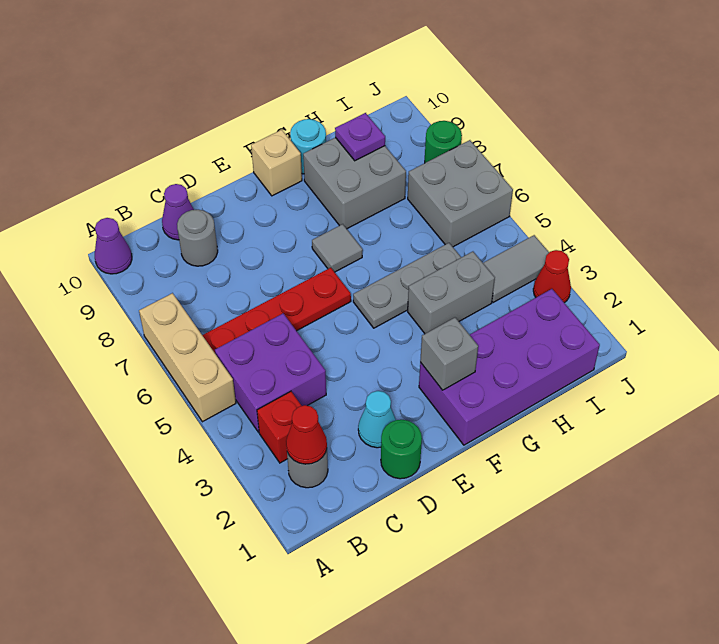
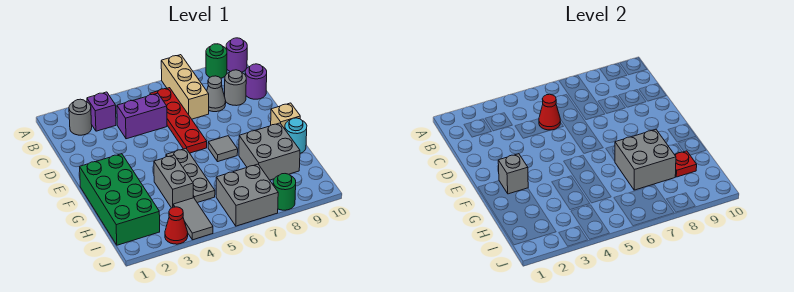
tan 1x3 brick [139,293,236,422] -> tan 1x3 brick turned to [161,55,209,119]
purple 1x1 cone [95,218,132,274] -> purple 1x1 round brick [226,38,247,72]
red 1x1 cone [286,405,327,464] -> red 1x1 cone moved to [539,94,560,130]
red 1x1 brick [257,391,302,463] -> purple 1x1 brick [87,92,116,131]
purple 2x2 brick [215,313,326,432] -> purple 1x2 brick [117,93,167,139]
none -> grey 1x1 cone [207,76,226,112]
purple 1x1 cone [162,184,194,240] -> purple 1x1 round brick [245,64,267,99]
green 1x1 round brick [381,420,422,479] -> green 1x1 round brick moved to [206,44,227,78]
cyan 1x1 cone [358,391,396,448] -> none
purple 2x4 brick [419,289,600,445] -> green 2x4 brick [80,154,160,245]
none -> grey 2x2 brick [615,129,676,190]
purple 1x1 plate [335,113,385,161] -> red 1x1 plate [675,151,697,177]

